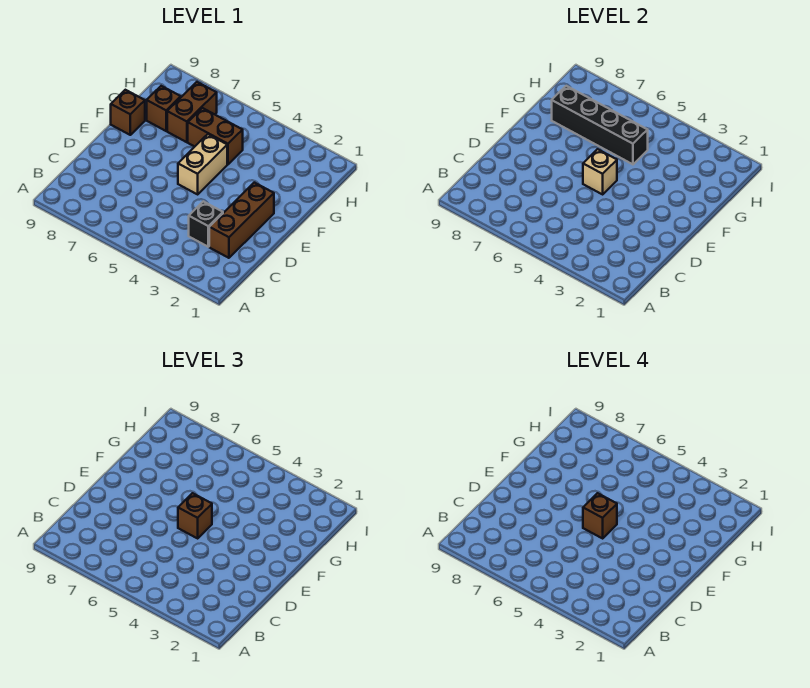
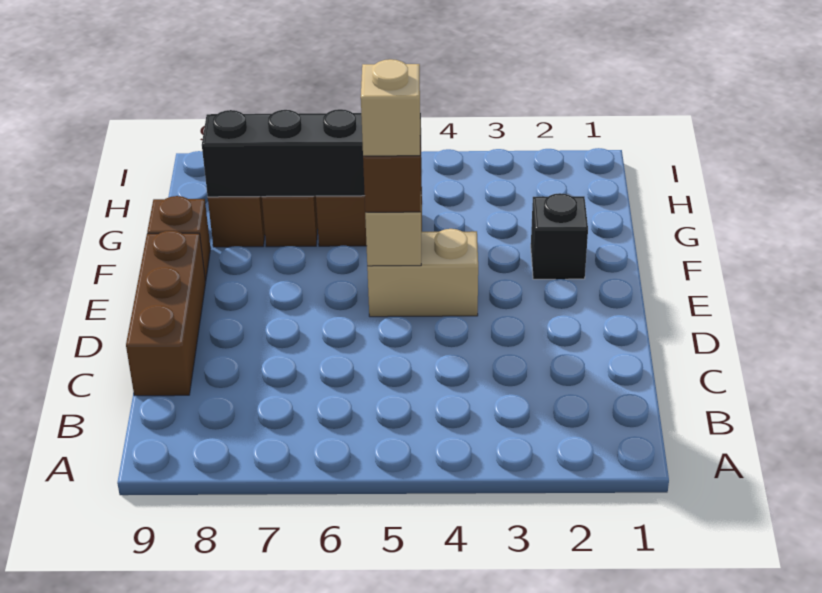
brown 1x3 brick [209,183,274,258] -> brown 1x3 brick moved to [126,231,206,396]
black 1x1 brick [189,201,223,247] -> black 1x1 brick moved to [531,193,588,279]
tan 1x2 brick [178,134,227,194] -> tan 1x2 brick turned to [367,229,478,317]
brown 1x1 brick [583,493,617,538] -> tan 1x1 brick [361,59,420,156]

